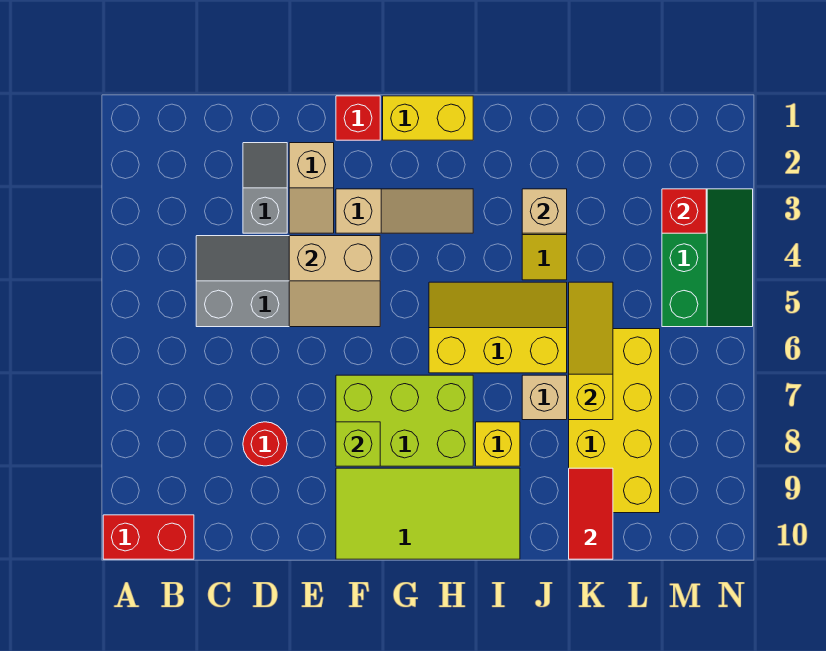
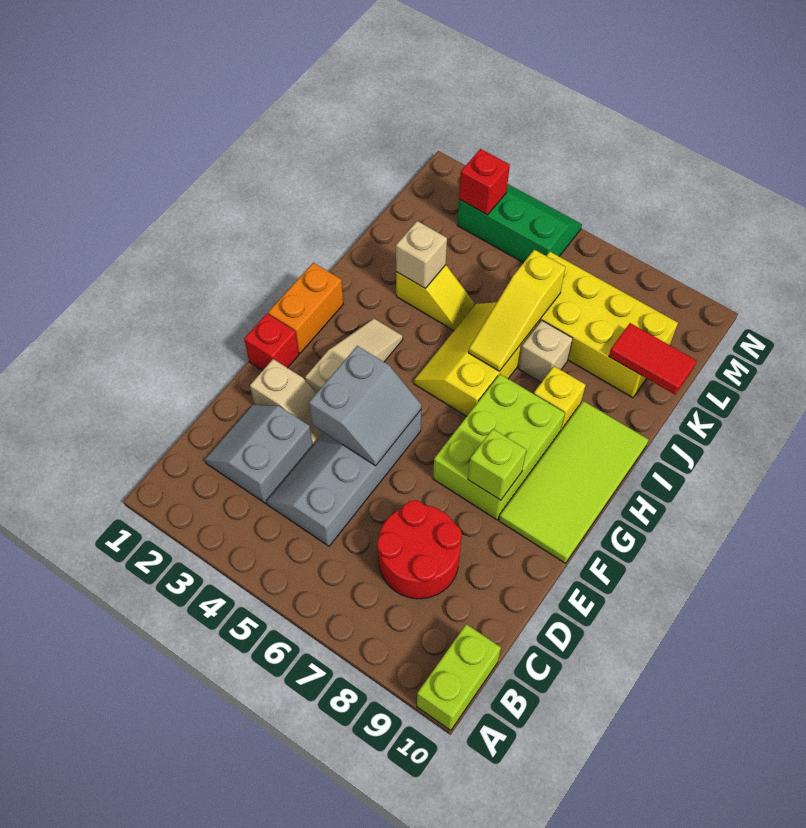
red 1x2 brick [103,515,194,559] -> lime 1x2 brick [417,624,501,731]
grey 1x2 slope [243,143,287,233] -> grey 2x2 slope [205,405,313,503]
red 1x1 round brick [243,422,287,466] -> red 2x2 round brick [377,500,462,599]
tan 2x2 slope [289,236,380,327] -> grey 2x2 slope [309,346,422,466]
yellow 1x2 brick [383,96,473,140] -> orange 1x2 brick [268,263,343,353]
yellow 1x3 slope [569,282,613,420] -> yellow 1x3 slope turned to [469,250,566,371]

